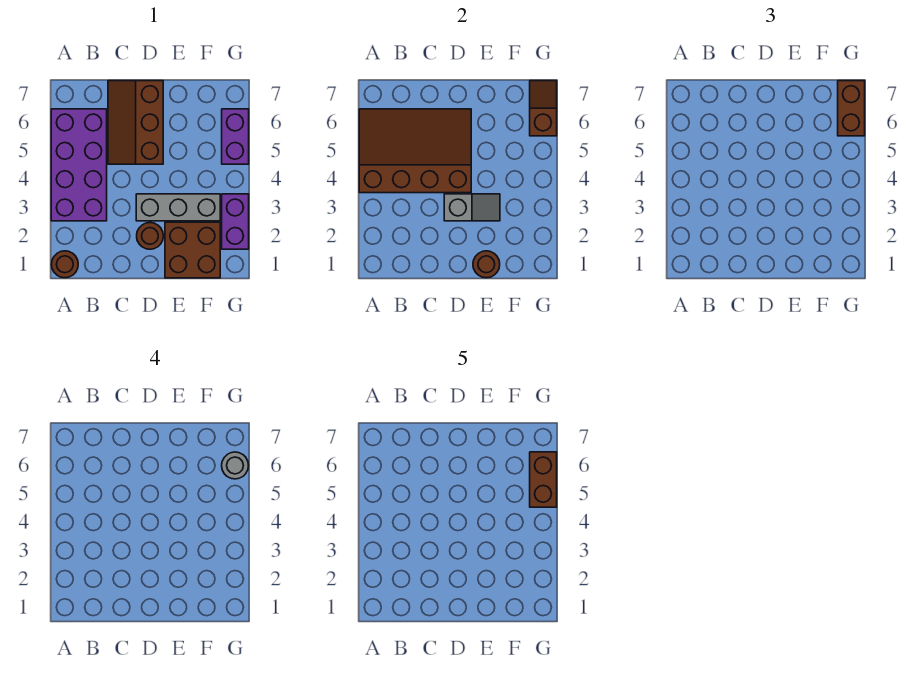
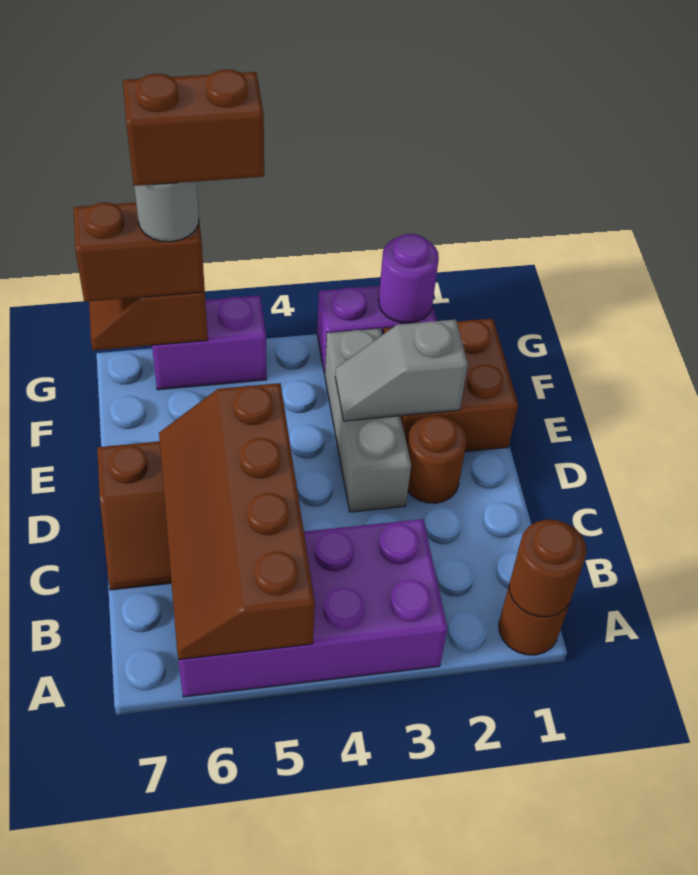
brown 3x4 slope [359,109,471,193] -> brown 2x4 slope [159,383,315,660]
grey 1x2 slope [444,194,500,221] -> grey 1x2 slope turned to [335,319,468,421]
brown 1x1 round brick [473,251,500,278] -> brown 1x1 round brick moved to [509,520,587,617]
none -> purple 1x1 round brick [379,234,439,323]

